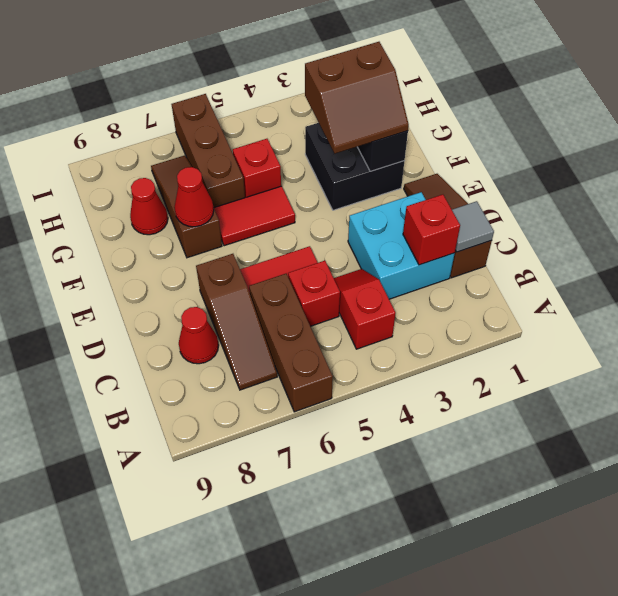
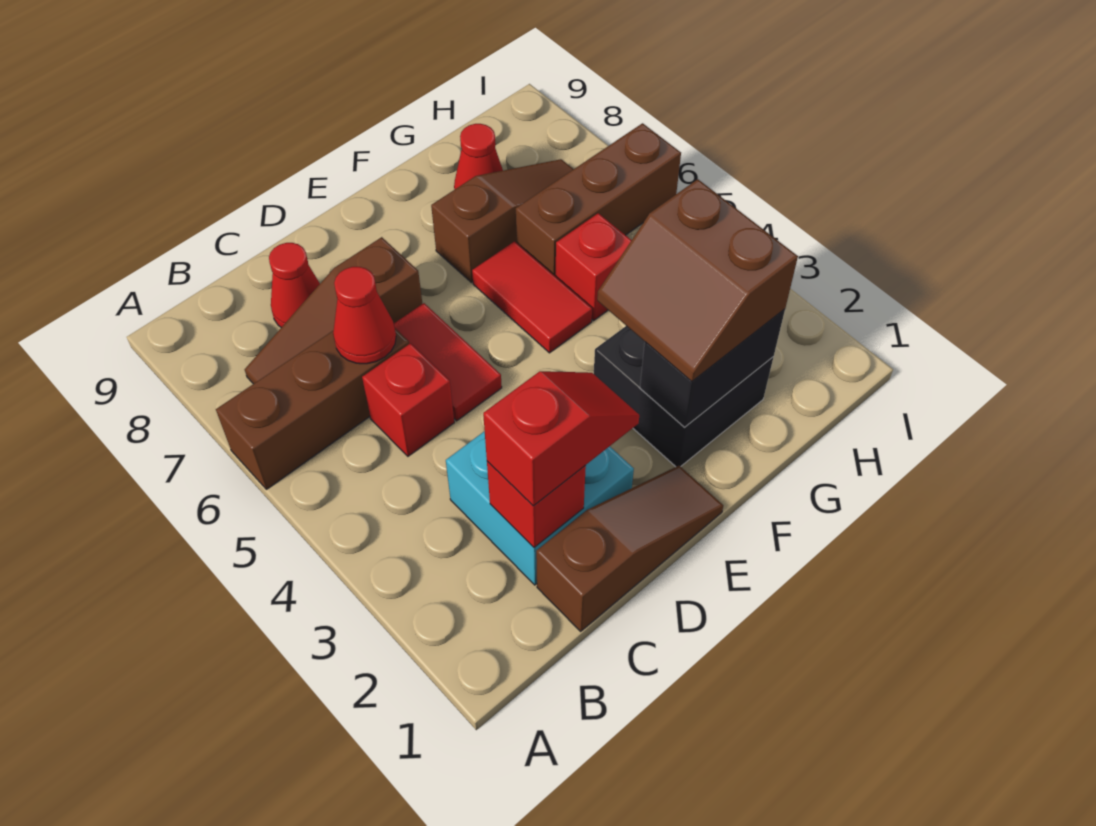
red 1x2 slope [334,269,395,349] -> red 1x2 slope moved to [483,371,639,506]
grey 1x1 tile [452,201,494,252] -> none
red 1x1 cone [174,167,214,227] -> red 1x1 cone moved to [333,267,396,364]

